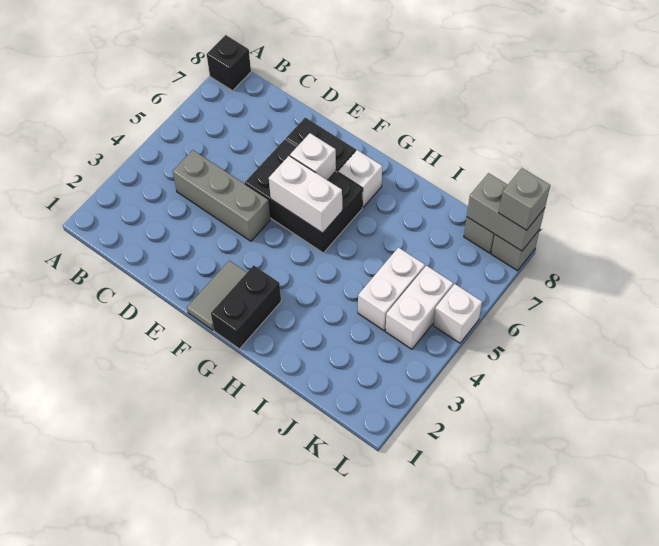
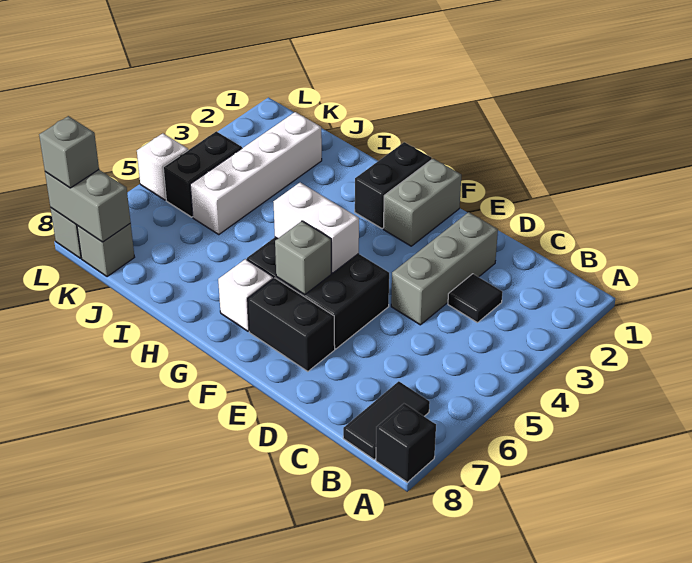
none -> black 1x2 tile [343,381,430,459]
none -> black 1x1 tile [448,274,503,323]
grey 1x3 brick [173,150,271,241] -> grey 1x3 brick turned to [391,212,498,325]
grey 1x2 tile [187,261,247,330] -> grey 1x2 brick [383,159,461,246]
white 1x1 brick [290,133,336,180] -> grey 1x1 brick [275,221,331,295]
white 1x2 brick [358,247,425,331] -> white 1x4 brick [190,112,322,234]
white 1x2 brick [385,266,453,349] -> black 1x2 brick [163,131,242,217]

